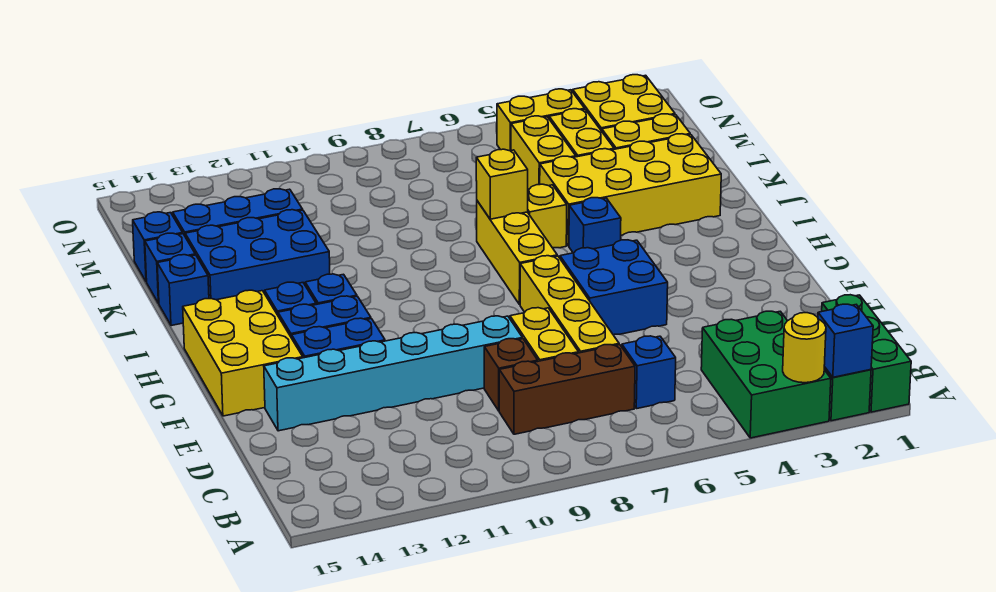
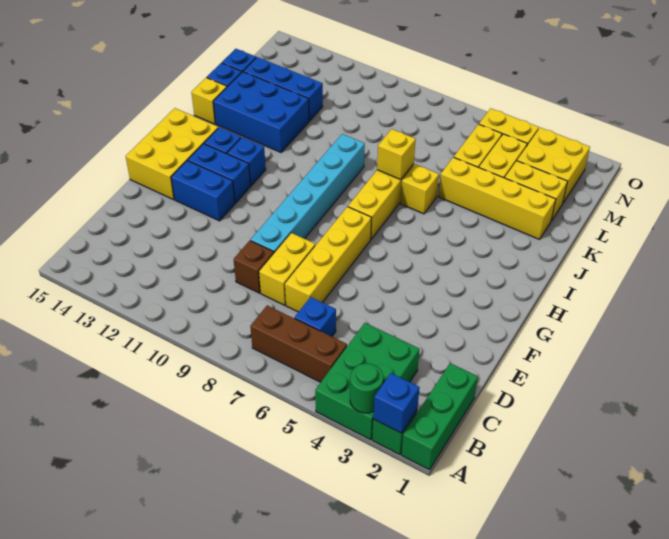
yellow 1x1 round brick [783,313,826,383] -> green 1x1 round brick [350,363,383,413]
brown 1x3 brick [499,345,635,434] -> brown 1x3 brick moved to [250,305,347,382]
cyan 1x6 brick [264,316,522,431] -> cyan 1x6 brick turned to [250,134,365,253]
blue 2x2 brick [560,240,668,335] -> none
blue 1x1 brick [569,198,621,253] -> none
yellow 2x4 brick [540,134,721,246] -> yellow 1x4 brick [439,157,556,239]
blue 1x1 brick [157,255,209,326] -> yellow 1x1 brick [191,78,227,124]

